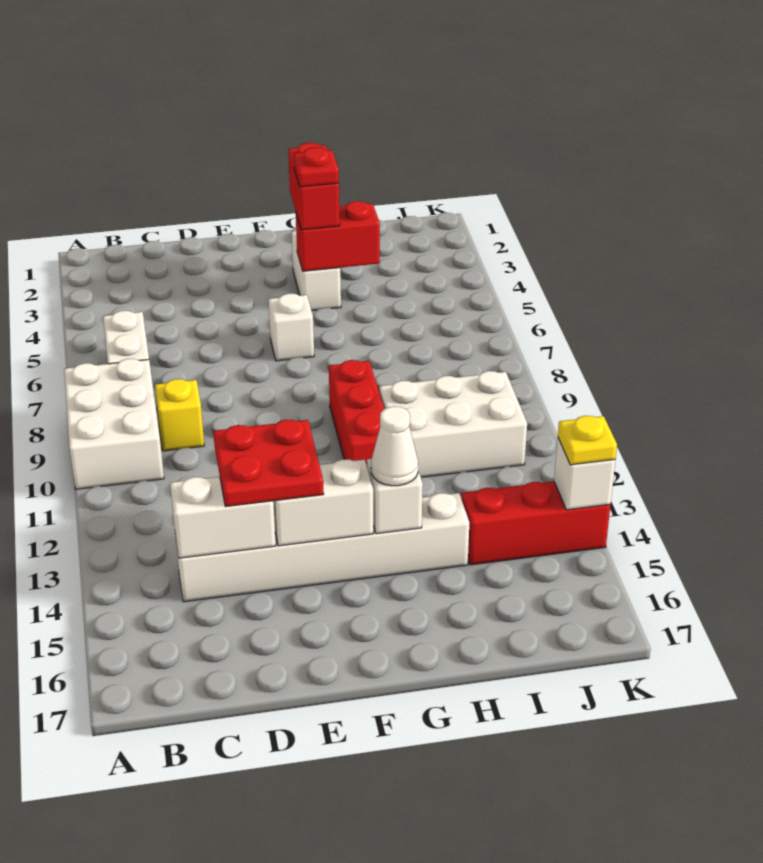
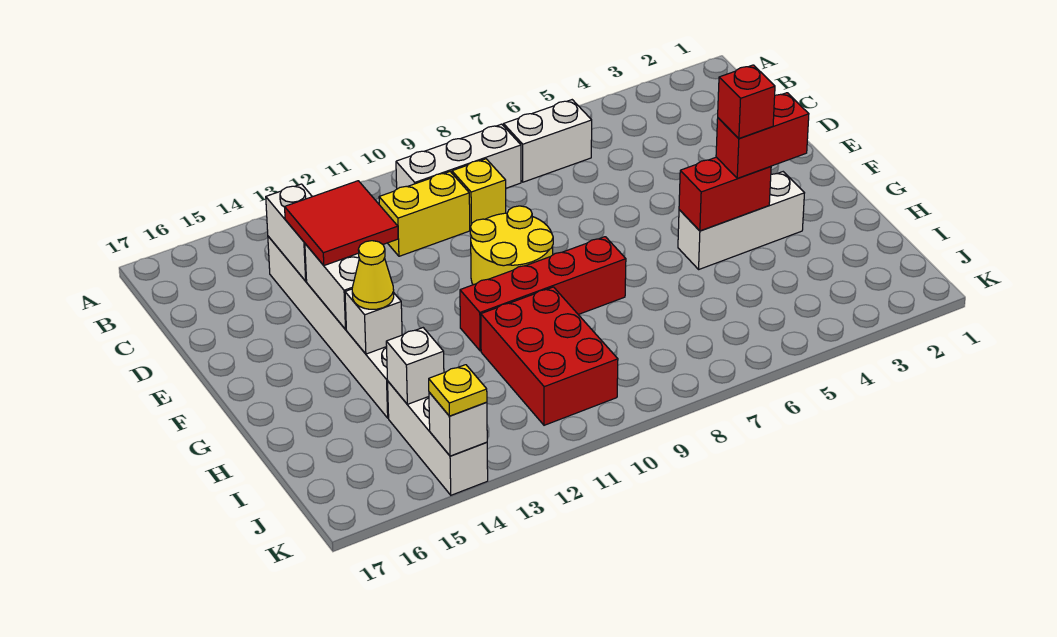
white 2x3 brick [64,359,164,489] -> white 1x3 brick [396,124,521,189]
none -> yellow 1x2 brick [379,172,470,256]
red 2x2 plate [213,419,324,507] -> red 2x2 tile [285,181,398,266]
none -> yellow 2x2 round brick [470,206,553,285]
white 1x1 brick [268,293,314,361] -> white 1x1 brick moved to [386,328,444,404]
white 1x2 brick [291,231,341,311] -> white 1x3 brick [678,172,804,269]
red 1x2 brick [296,201,380,271] -> red 1x2 brick turned to [679,157,771,231]
red 1x1 plate [294,148,339,187] -> red 1x1 brick [718,65,775,139]
red 1x3 brick [329,360,384,465] -> red 1x4 brick [460,237,626,351]
white 1x1 cone [371,406,418,486] -> yellow 1x1 cone [352,241,394,309]
white 2x3 brick [379,371,527,477] -> red 2x3 brick [481,287,618,425]
red 1x3 brick [461,481,610,565] -> white 1x3 brick [388,382,488,495]

